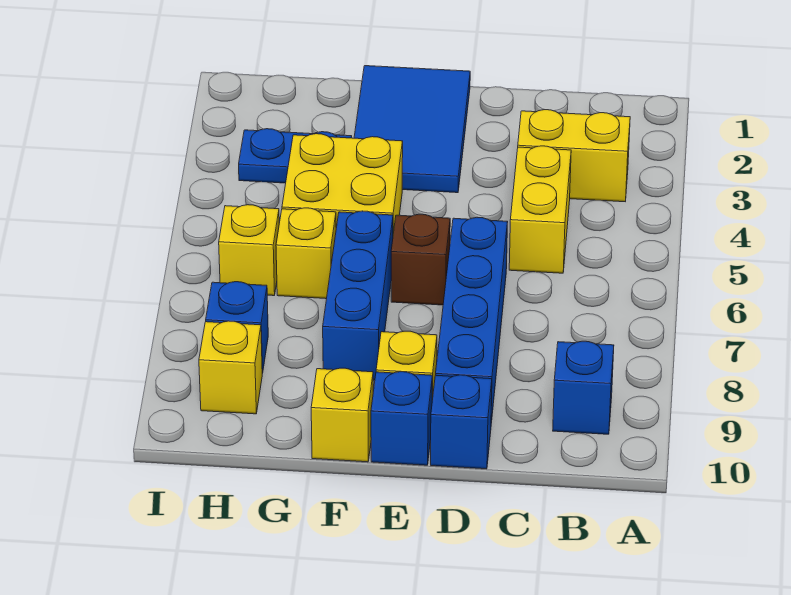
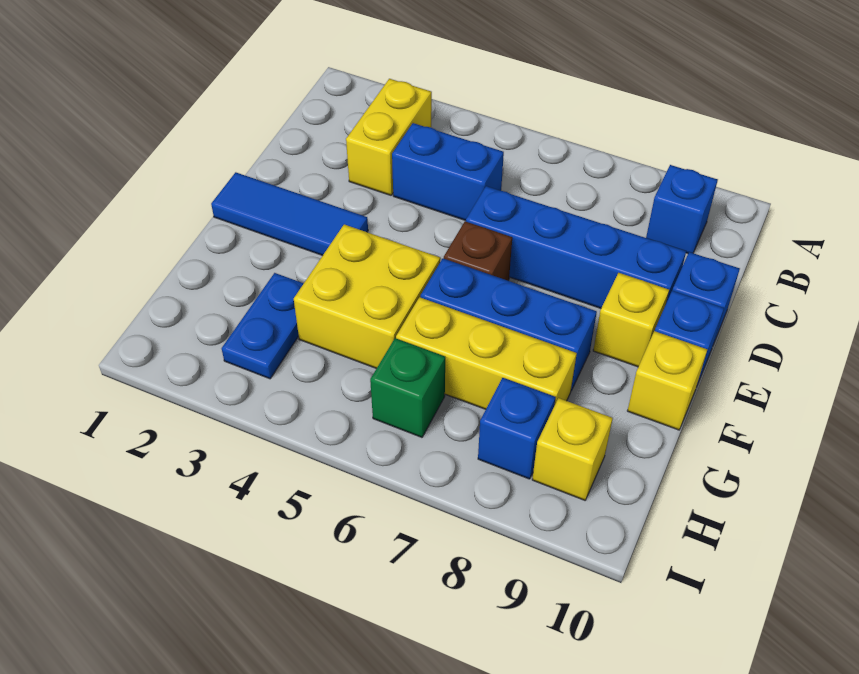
yellow 1x2 brick [509,146,571,273] -> blue 1x2 brick [392,123,504,221]
blue 2x3 tile [354,66,470,193] -> blue 1x3 tile [211,172,368,256]
yellow 1x1 brick [276,208,336,299] -> yellow 1x3 brick [396,297,577,409]
yellow 1x1 brick [219,205,279,296] -> green 1x1 brick [370,338,445,437]

